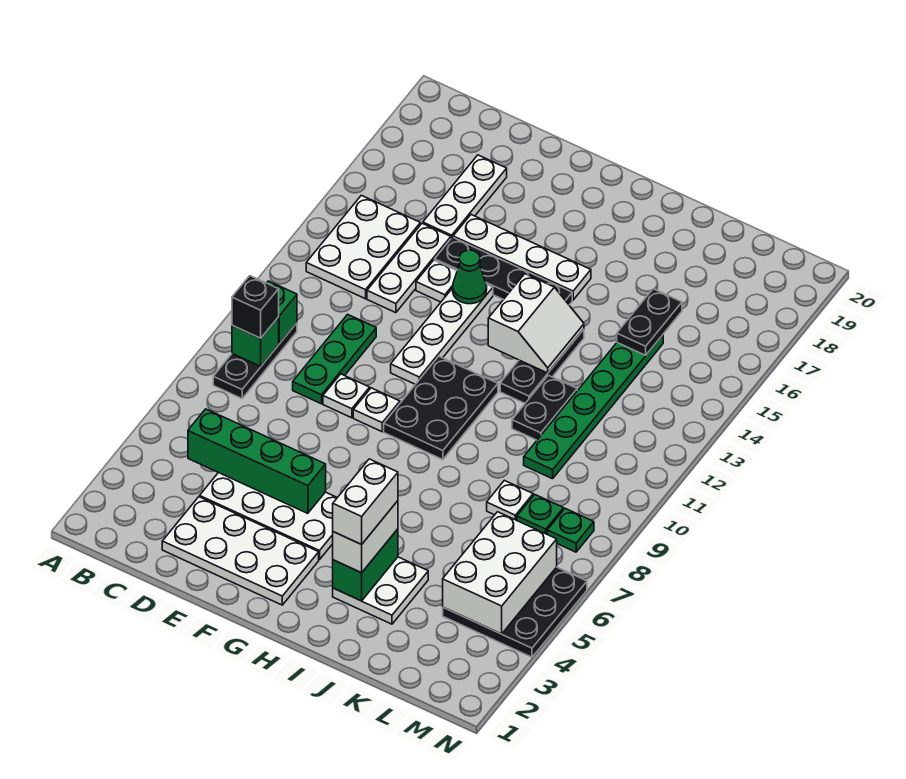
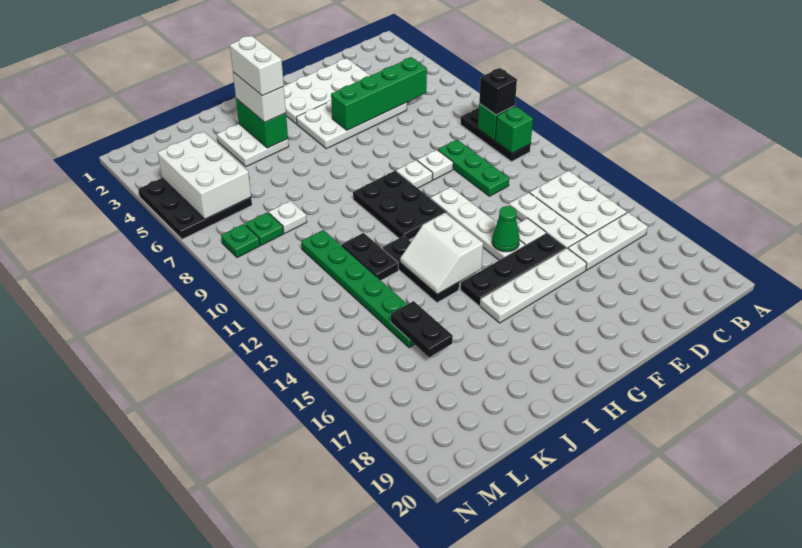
white 1x3 plate [423,155,507,238] -> white 1x3 plate turned to [568,212,648,270]

